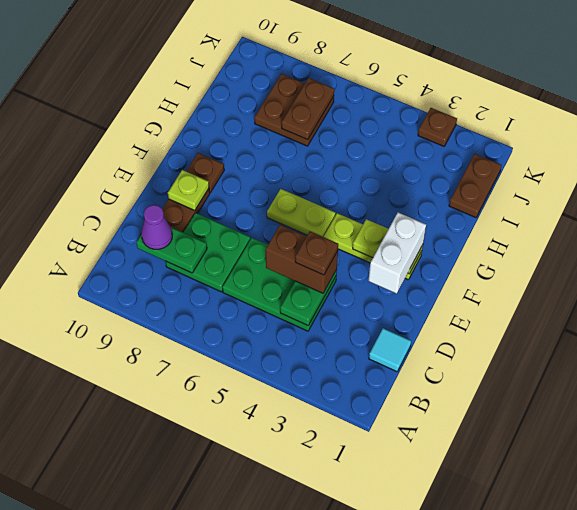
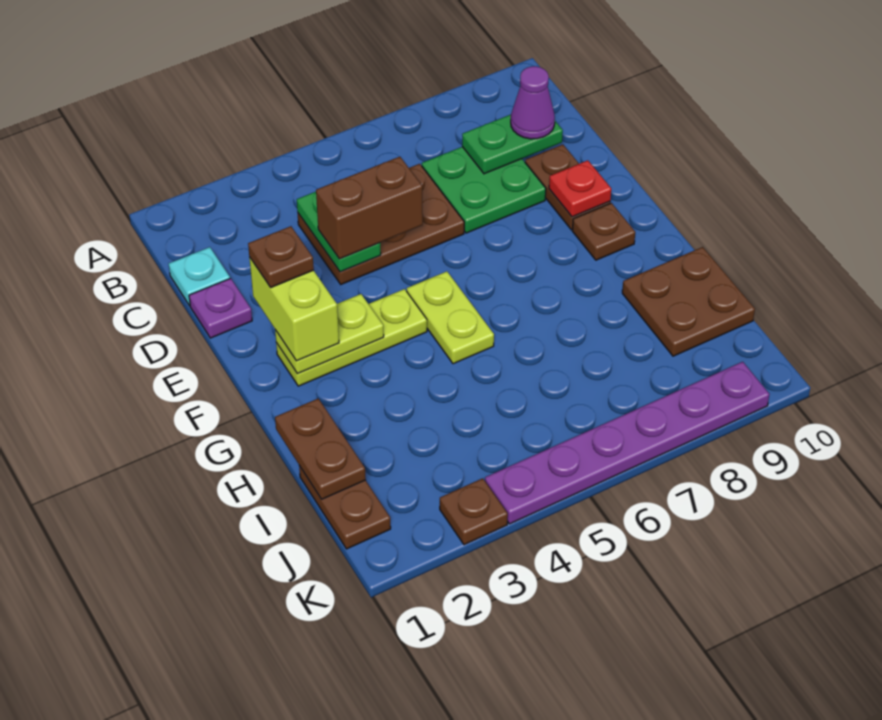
cyan 1x1 tile [369,328,411,372] -> cyan 1x1 plate [169,247,230,306]
green 2x3 plate [222,238,336,331] -> brown 2x3 plate [298,164,464,284]
none -> purple 1x1 plate [189,278,252,338]
brown 1x1 plate [295,231,338,275] -> brown 1x1 plate moved to [248,226,314,287]
white 1x2 brick [369,213,426,294] -> lime 1x2 brick [249,257,339,361]
lime 1x1 plate [168,170,209,211] -> red 1x1 plate [549,160,611,217]
lime 1x2 plate [267,189,336,237] -> lime 1x2 plate turned to [407,271,494,364]
brown 2x2 plate [254,74,334,146] -> brown 2x2 plate moved to [622,247,755,356]
brown 1x2 plate [282,78,334,140] -> brown 1x2 plate moved to [275,399,366,499]
none -> purple 1x6 plate [485,362,769,524]

